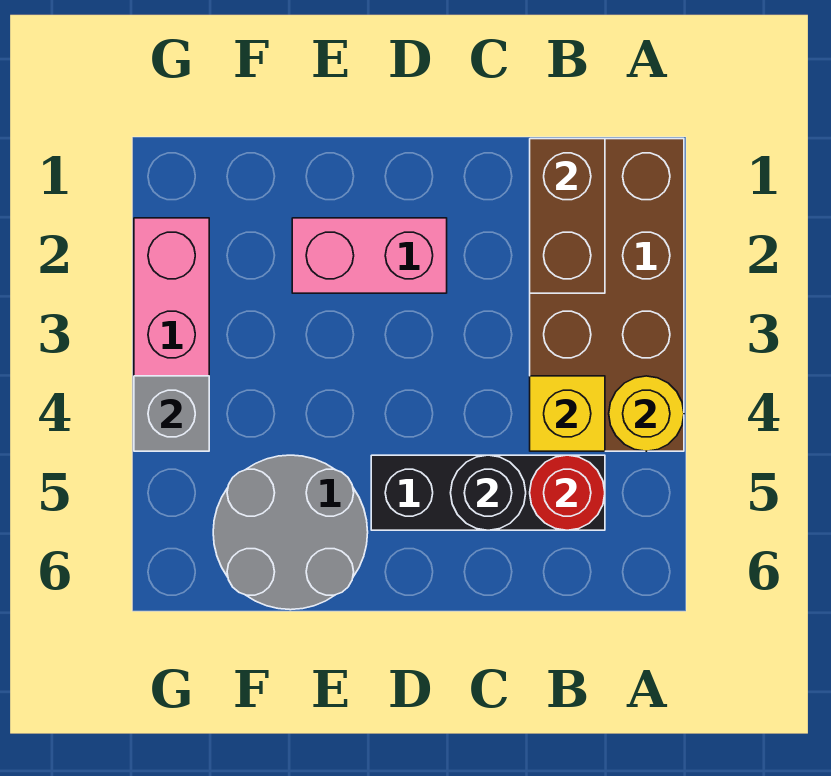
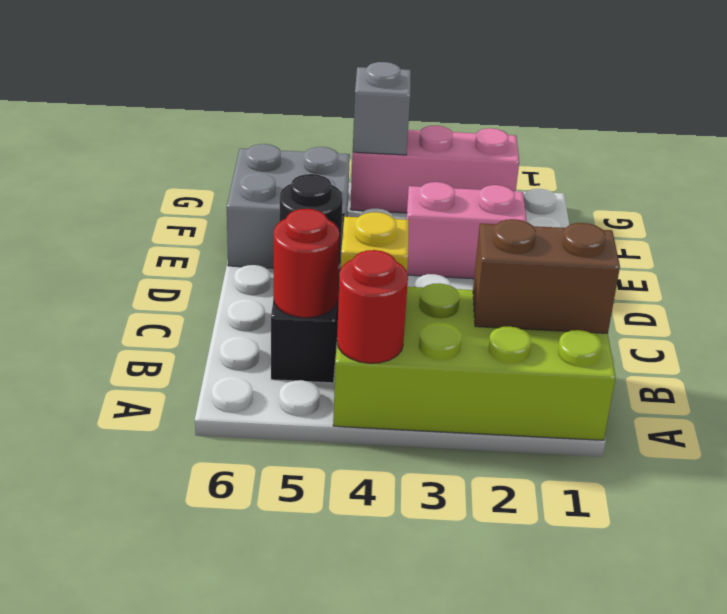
brown 2x4 brick [530,139,684,451] -> lime 2x4 brick [333,283,616,440]
yellow 1x1 round brick [609,376,684,451] -> red 1x1 round brick [337,250,408,363]
pink 1x2 brick [292,218,447,293] -> pink 1x2 brick turned to [406,182,527,279]
grey 2x2 round brick [213,455,368,610] -> grey 2x2 brick [227,144,350,268]

